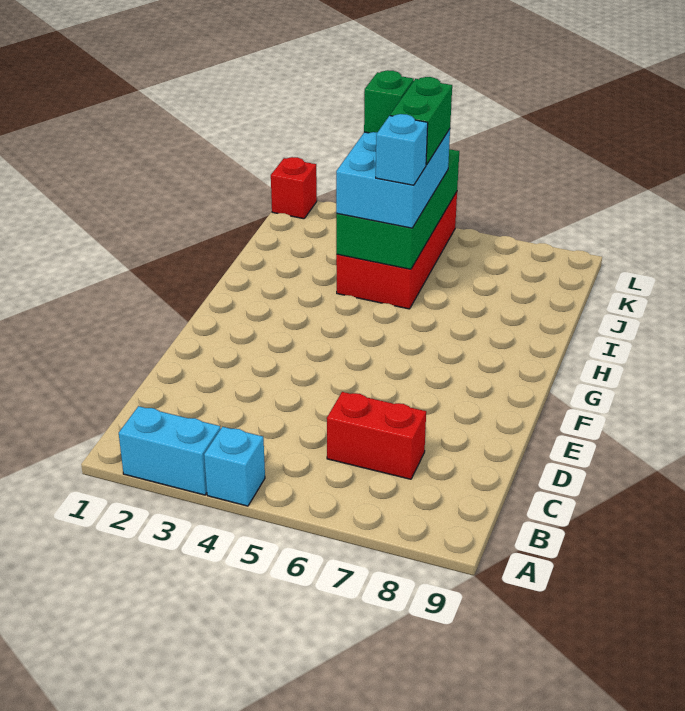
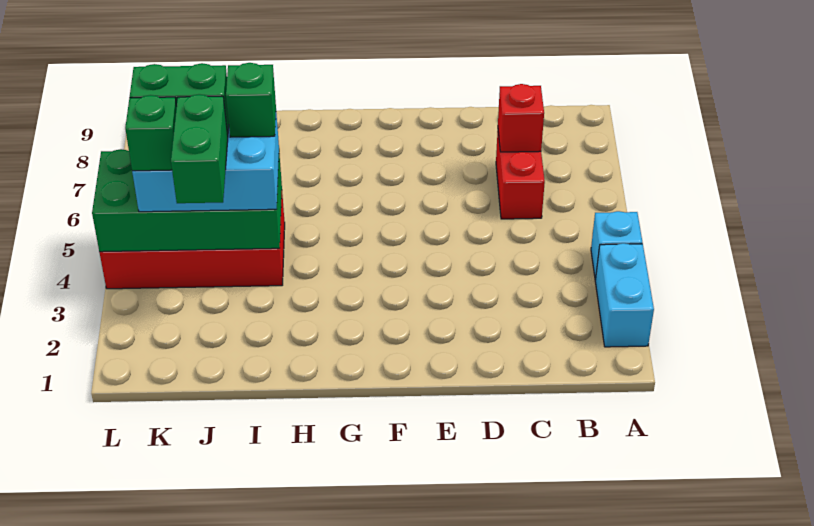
cyan 1x1 brick [376,114,428,185] -> green 1x1 brick [226,63,276,137]
none -> green 1x2 brick [171,94,228,203]
red 1x1 brick [271,157,317,219] -> red 1x1 brick moved to [498,84,544,152]

